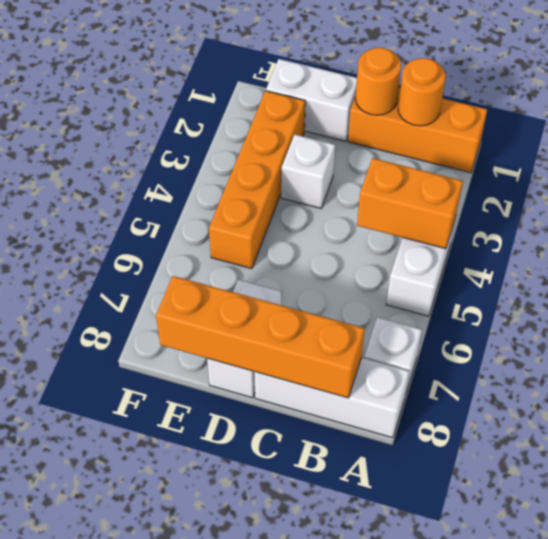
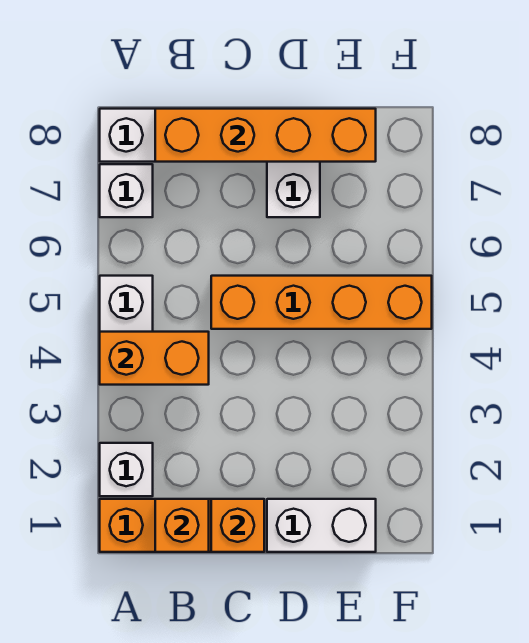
orange 1x1 round brick [398,58,446,126] -> orange 1x1 brick [155,499,209,552]
orange 1x1 round brick [355,48,401,115] -> orange 1x1 brick [211,499,264,552]
white 1x1 brick [281,135,335,208] -> white 1x1 brick moved to [100,443,153,496]
orange 1x4 brick [209,91,305,269] -> orange 1x4 brick turned to [211,276,432,329]

